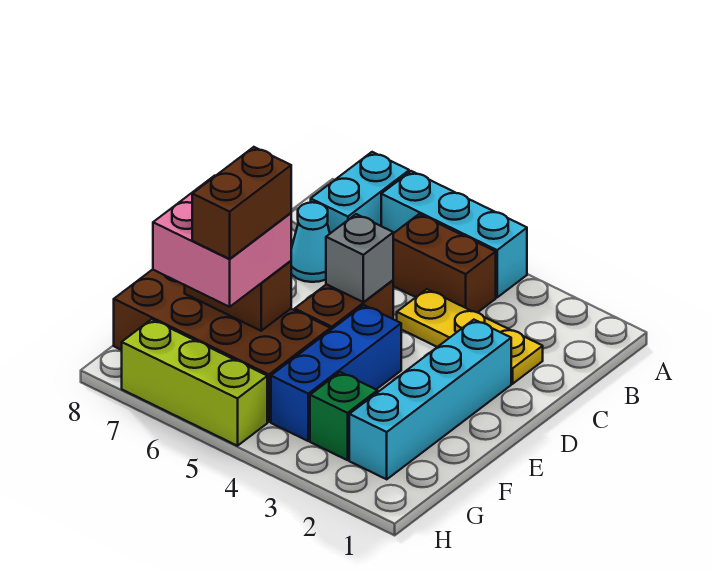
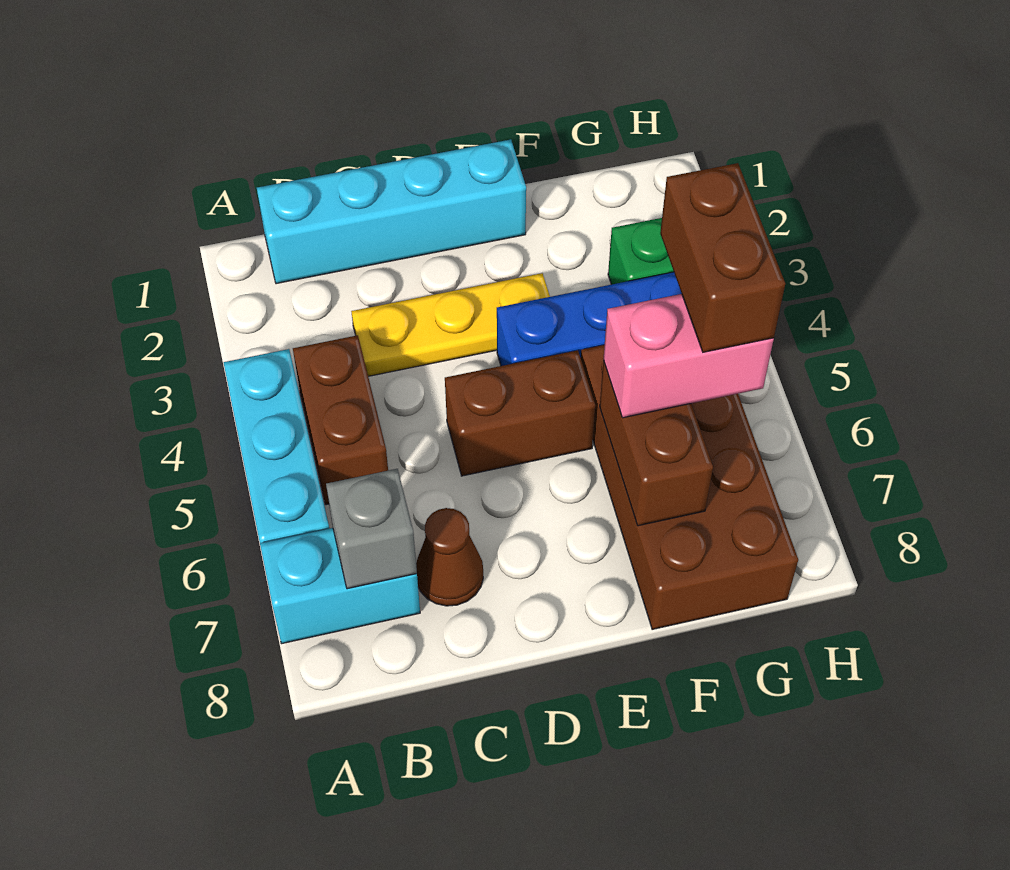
yellow 1x3 plate [397,289,543,384] -> yellow 1x3 plate turned to [351,273,550,376]
cyan 1x1 cone [291,202,330,282] -> brown 1x1 cone [416,508,483,606]
cyan 1x4 brick [349,320,511,479] -> cyan 1x4 brick moved to [257,139,526,284]
grey 1x1 brick [326,214,393,302] -> grey 1x1 brick moved to [326,469,417,589]
pink 2x2 brick [153,176,291,307] -> pink 1x2 brick [603,294,774,418]
brown 1x2 brick [192,147,291,259] -> brown 1x2 brick turned to [660,163,785,352]
lime 1x3 brick [122,319,267,446] -> none

